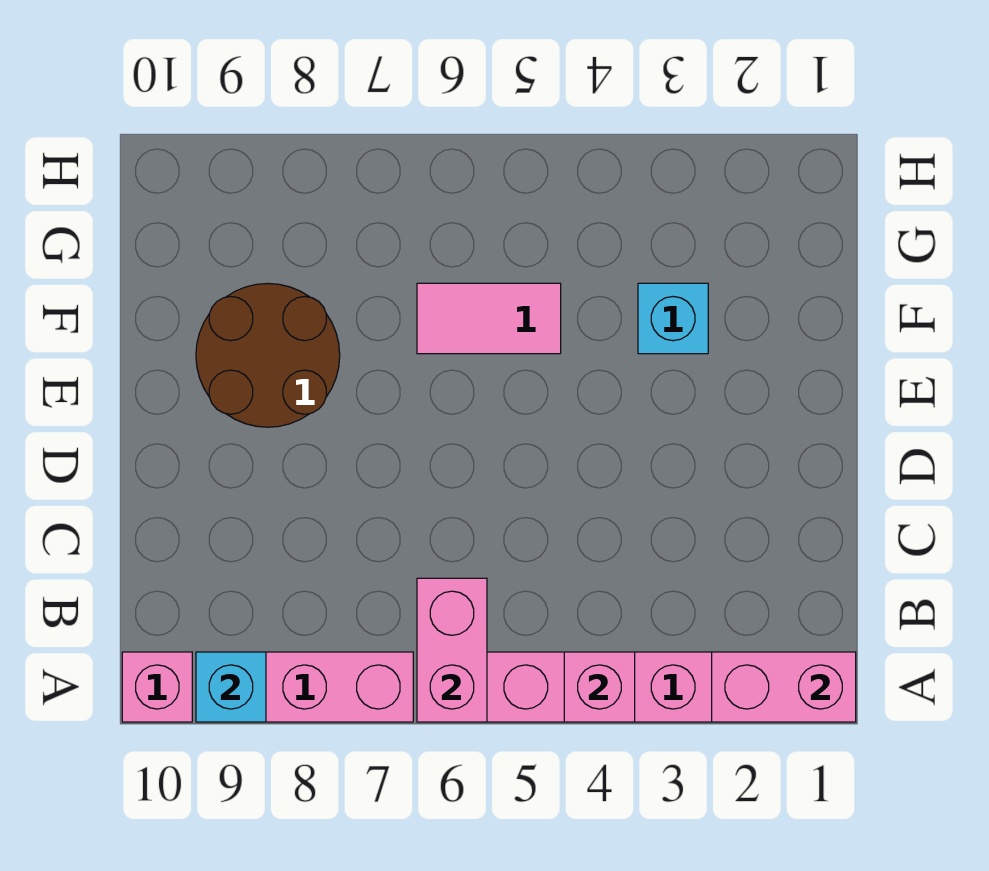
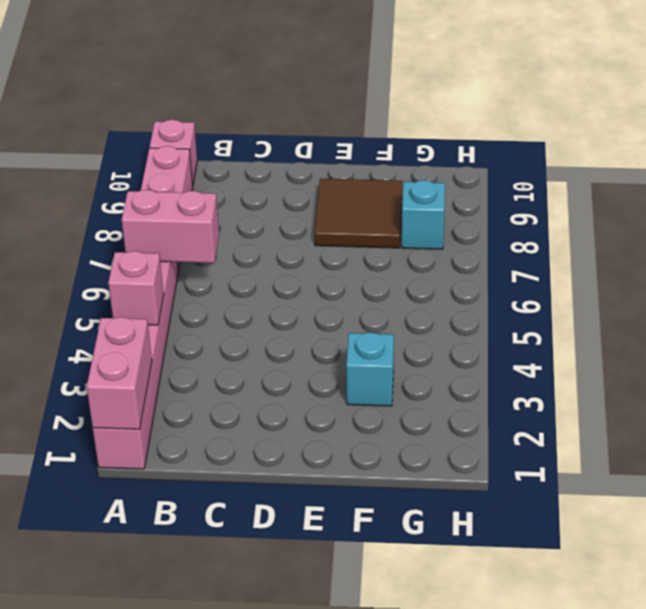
cyan 1x1 brick [196,652,266,722] -> cyan 1x1 brick moved to [402,180,445,249]
brown 2x2 round brick [196,283,340,427] -> brown 2x2 tile [315,179,402,248]
pink 1x2 tile [417,283,561,354] -> none

